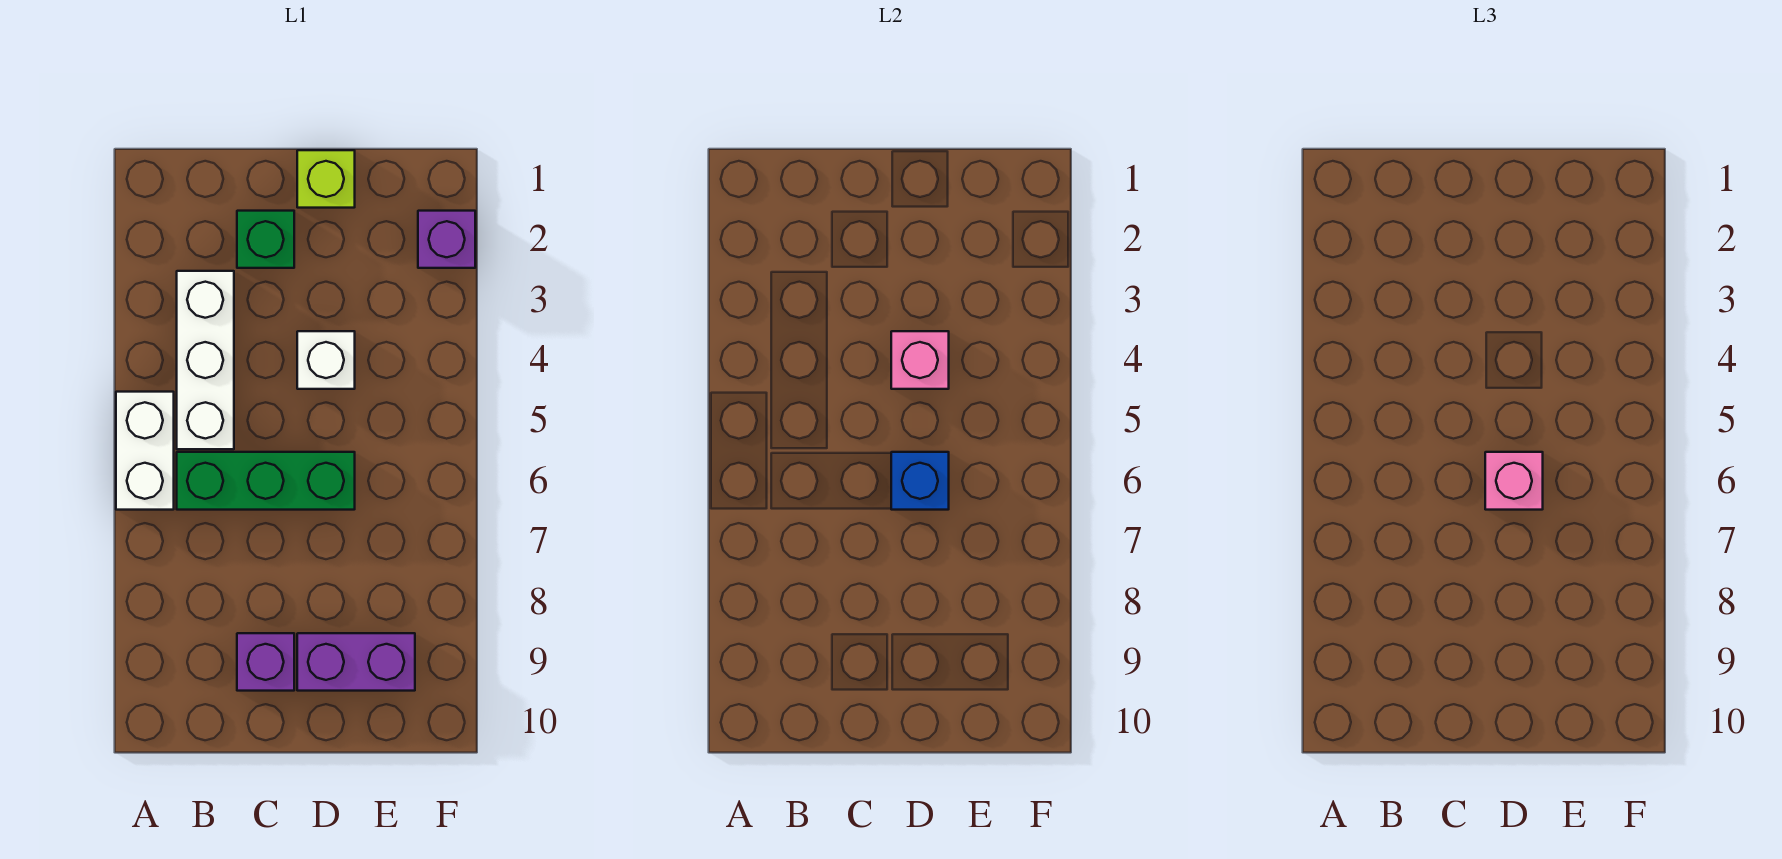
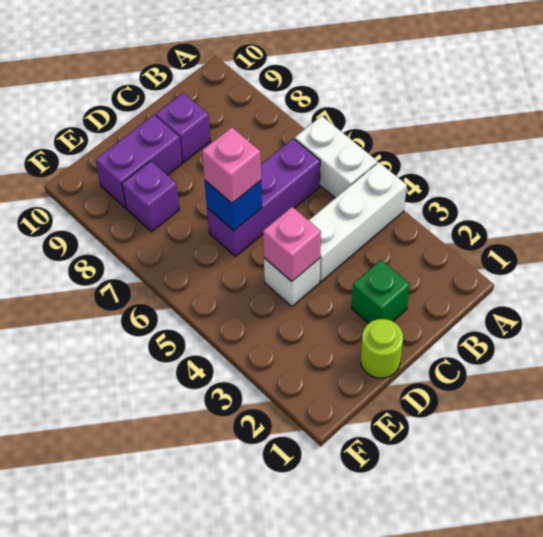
white 1x3 brick [177,271,234,449] -> white 1x3 brick turned to [309,162,407,282]
green 1x3 brick [177,452,355,510] -> purple 1x3 brick [207,138,320,256]
lime 1x1 brick [297,150,355,208] -> lime 1x1 round brick [361,319,403,378]
purple 1x1 brick [418,211,475,268] -> purple 1x1 brick moved to [122,161,180,232]

